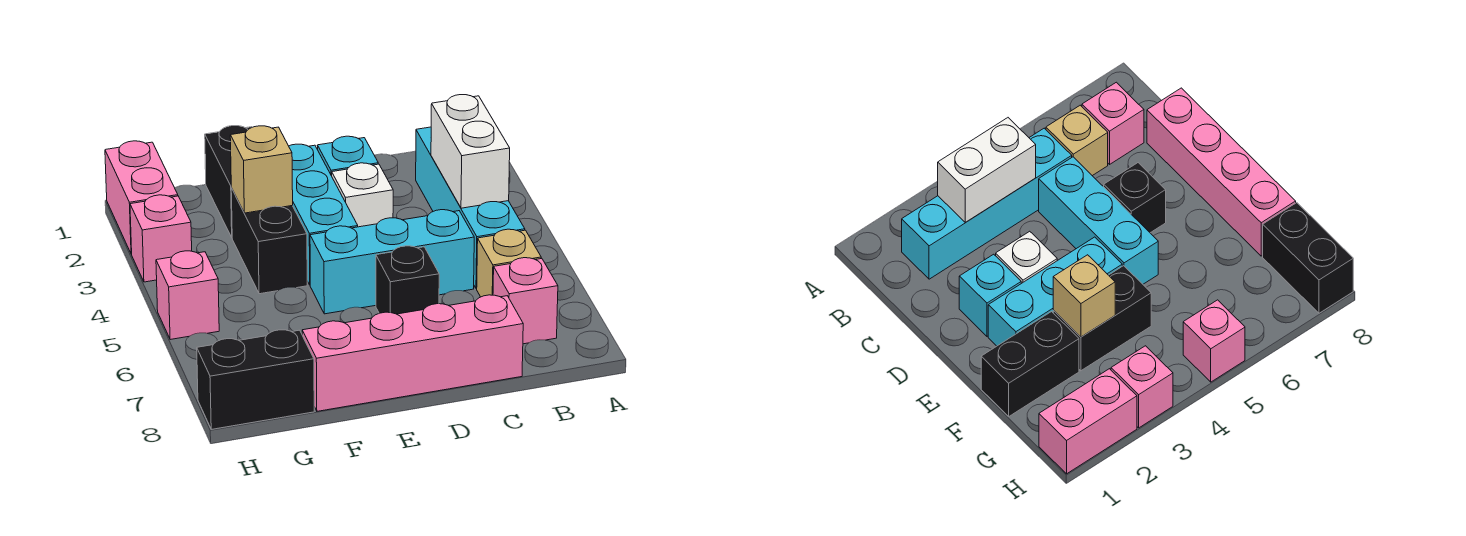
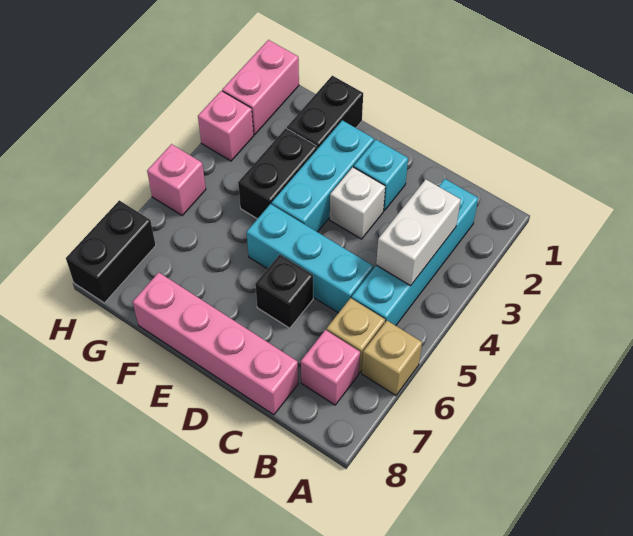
tan 1x1 brick [230,126,293,213] -> tan 1x1 brick moved to [362,321,422,395]
black 1x2 brick [197,330,314,429] -> black 1x2 brick turned to [66,200,156,303]

